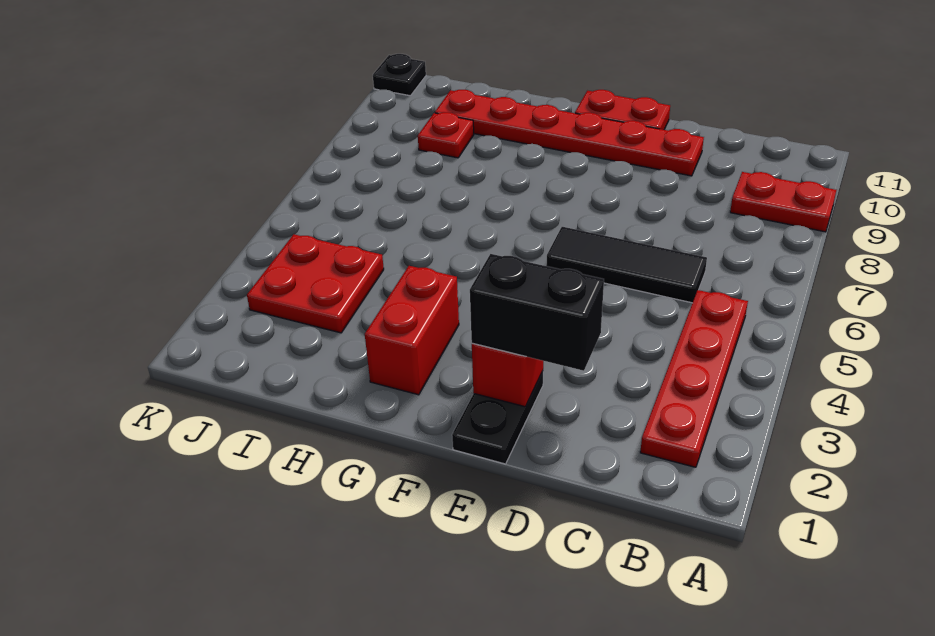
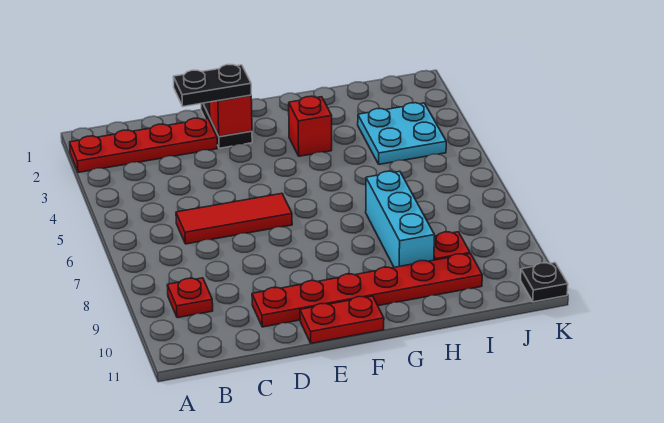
red 1x2 plate [730,172,836,232] -> red 1x1 plate [167,278,213,318]
red 1x4 plate [640,290,748,467] -> red 1x4 plate turned to [70,118,217,173]
black 1x3 tile [546,227,707,303] -> red 1x3 tile [176,193,292,244]
black 1x2 brick [470,254,604,371] -> black 1x2 plate [173,65,251,106]
red 1x2 brick [365,266,459,395] -> red 1x1 brick [289,96,332,156]
none -> cyan 1x3 brick [366,171,434,267]
red 2x2 plate [247,234,384,333] -> cyan 2x2 plate [358,103,446,164]

